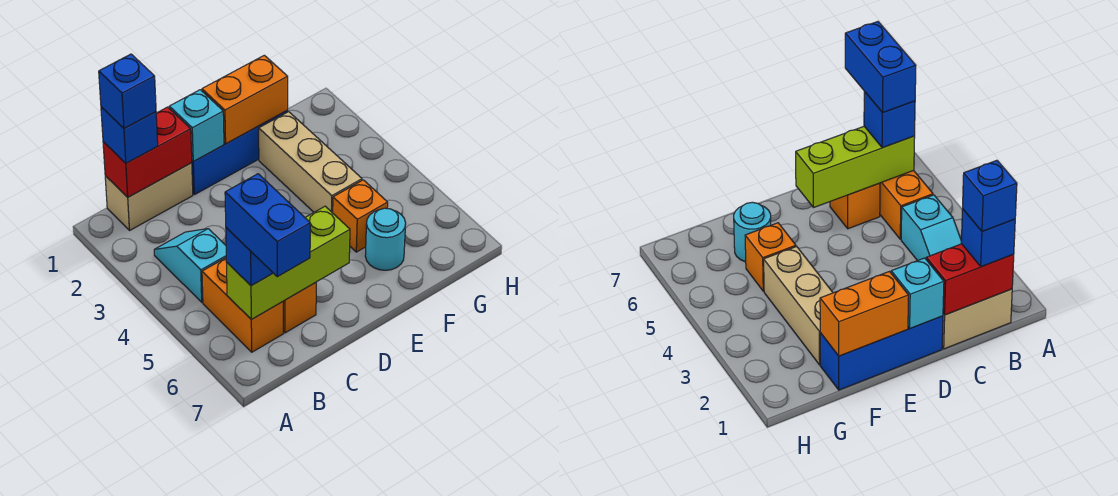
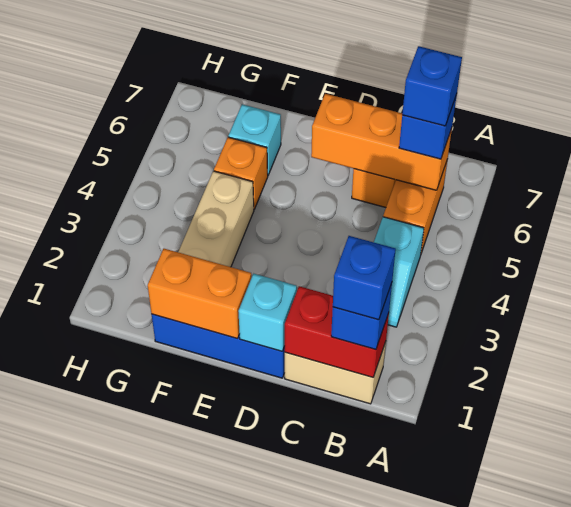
lime 1x3 brick [227,206,350,320] -> orange 1x3 brick [311,94,452,190]
blue 1x2 brick [225,174,310,277] -> blue 1x1 brick [402,46,462,126]
cyan 1x1 round brick [365,208,406,270] -> cyan 1x1 brick [228,104,281,175]

